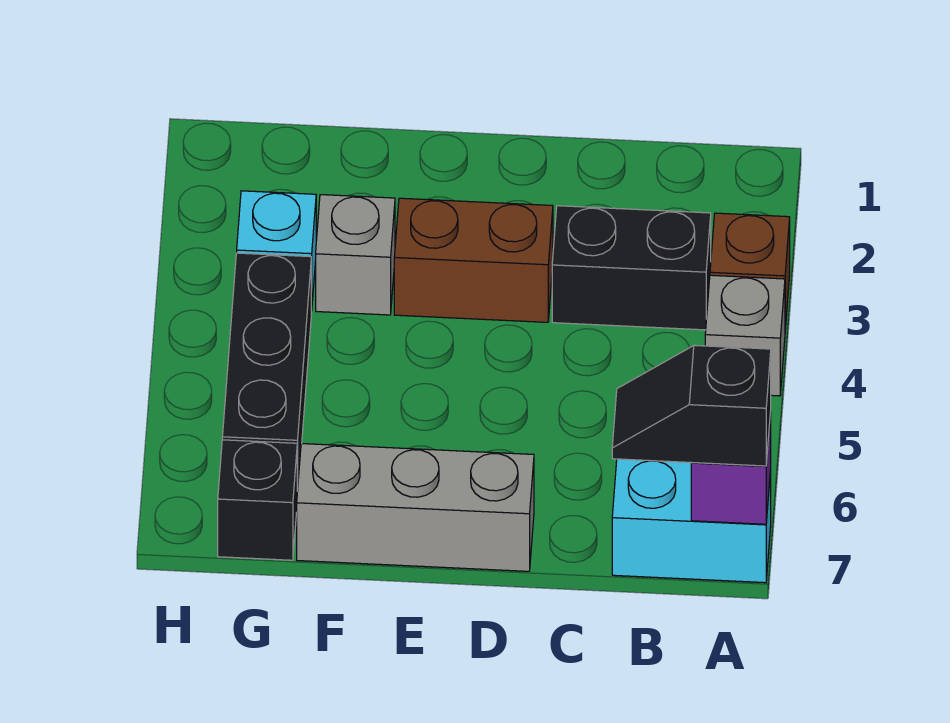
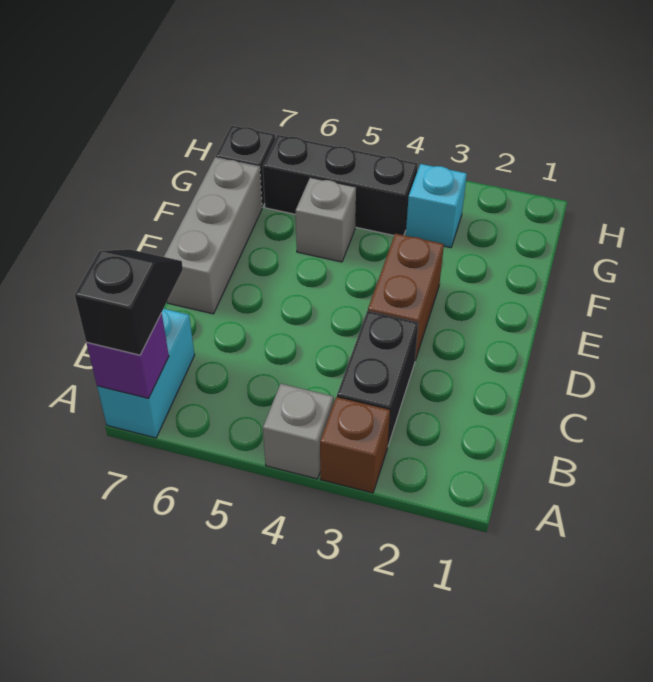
grey 1x1 brick [316,195,395,315] -> grey 1x1 brick moved to [296,177,356,262]

